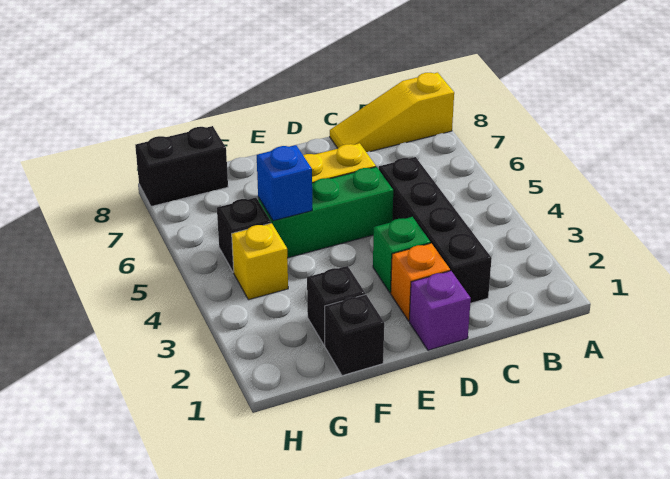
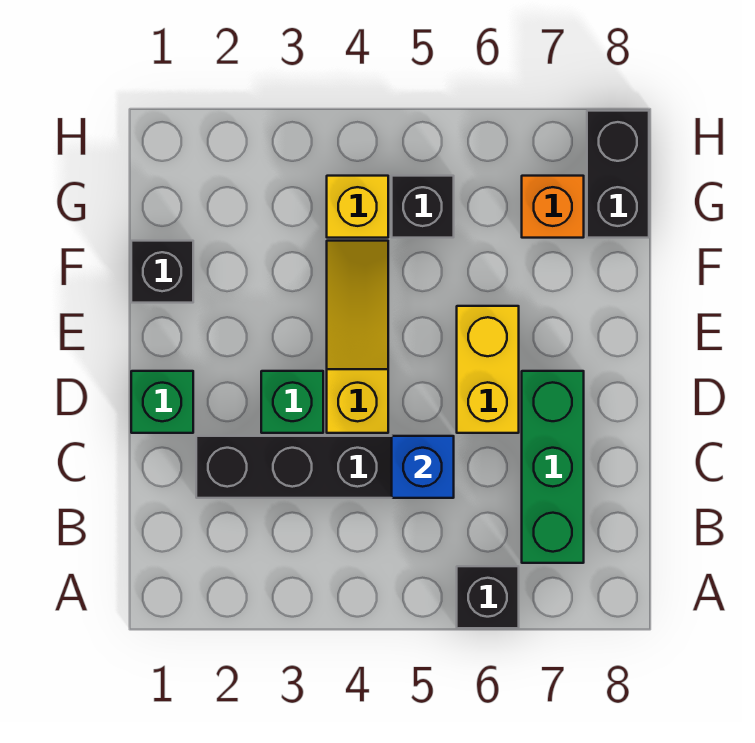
yellow 1x3 slope [330,72,454,152] -> yellow 1x3 slope moved to [327,241,388,433]
purple 1x1 brick [409,271,471,350] -> green 1x1 brick [131,371,193,433]
orange 1x1 brick [391,243,450,321] -> orange 1x1 brick moved to [522,176,584,238]
green 1x3 brick [258,167,393,258] -> green 1x3 brick moved to [522,371,584,563]
black 1x1 brick [307,266,365,345] -> black 1x1 brick moved to [457,566,519,628]
blue 1x1 brick [257,145,312,221] -> blue 1x1 brick moved to [392,436,454,498]

